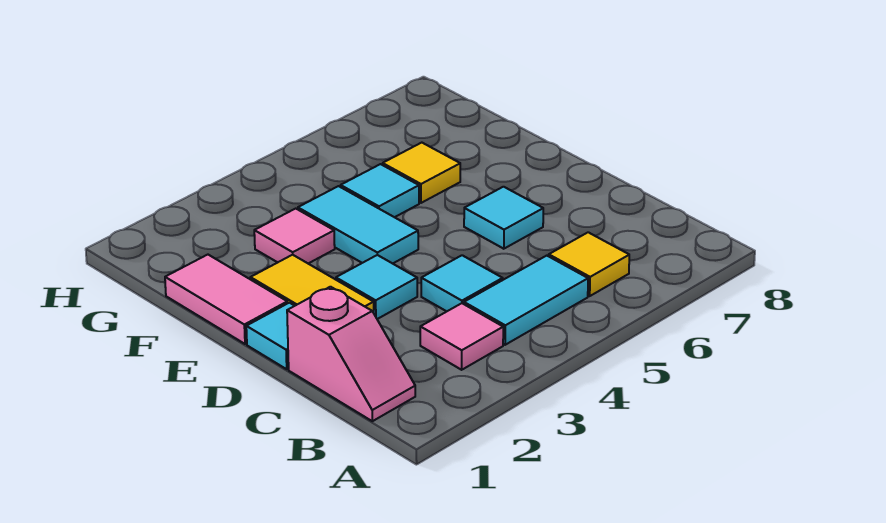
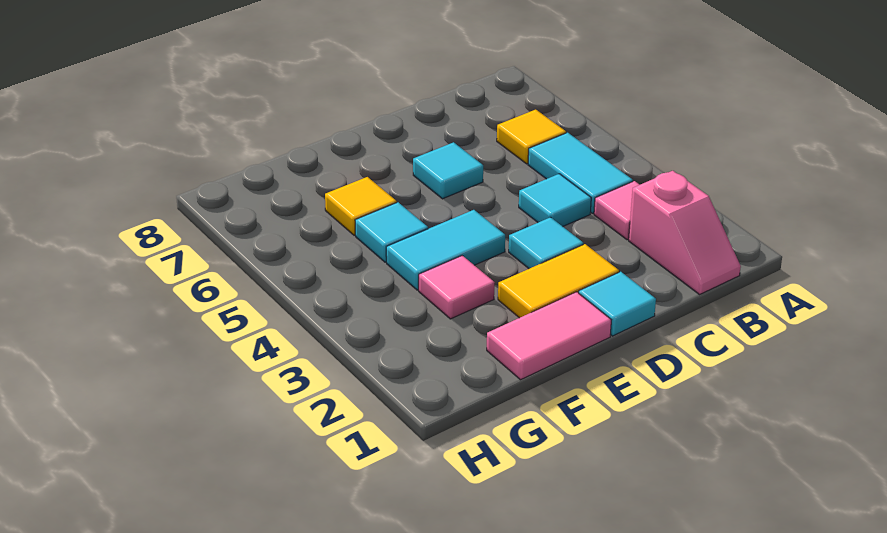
pink 1x2 slope [287,287,415,421] -> pink 1x2 slope turned to [629,171,741,294]

